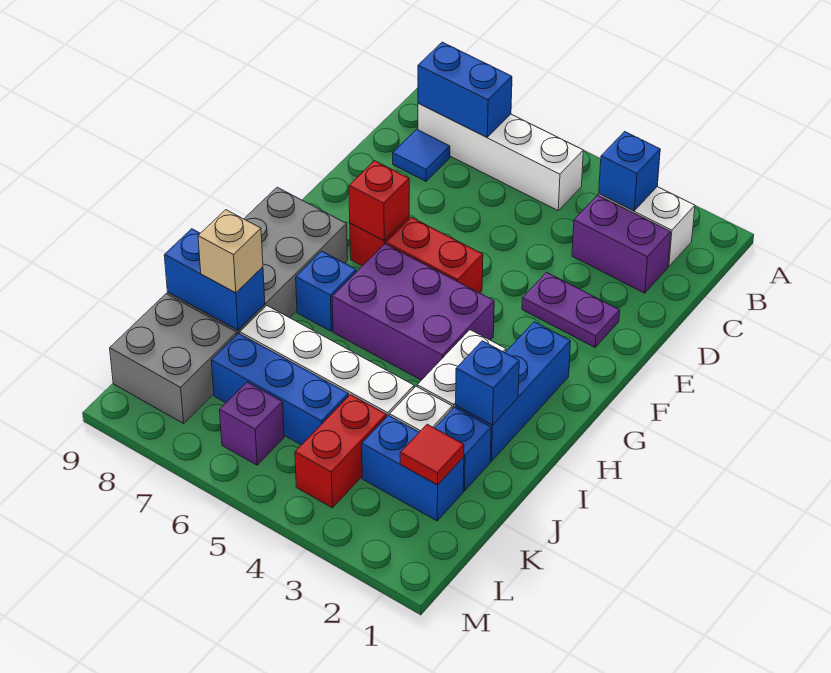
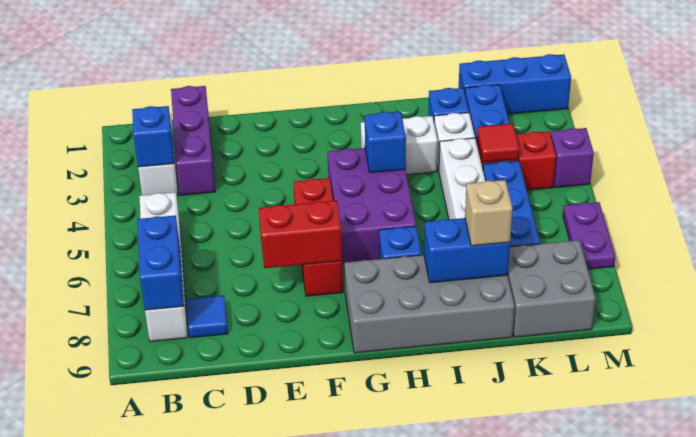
purple 1x2 brick [572,195,671,293] -> purple 1x3 brick [171,86,215,195]
purple 1x2 plate [522,272,620,347] -> purple 1x2 plate moved to [563,202,615,269]
red 1x1 brick [349,161,409,241] -> red 1x2 brick [259,201,342,268]
blue 1x3 brick [456,322,571,461] -> blue 1x3 brick moved to [459,54,571,114]
blue 1x1 brick [456,341,519,425] -> blue 1x1 brick moved to [365,112,406,173]
blue 1x2 brick [164,229,265,330] -> blue 1x2 brick turned to [424,218,510,283]
red 1x1 tile [400,424,464,485] -> red 1x1 tile moved to [477,124,520,162]
purple 1x1 brick [220,382,284,465] -> purple 1x1 brick moved to [551,128,594,188]

